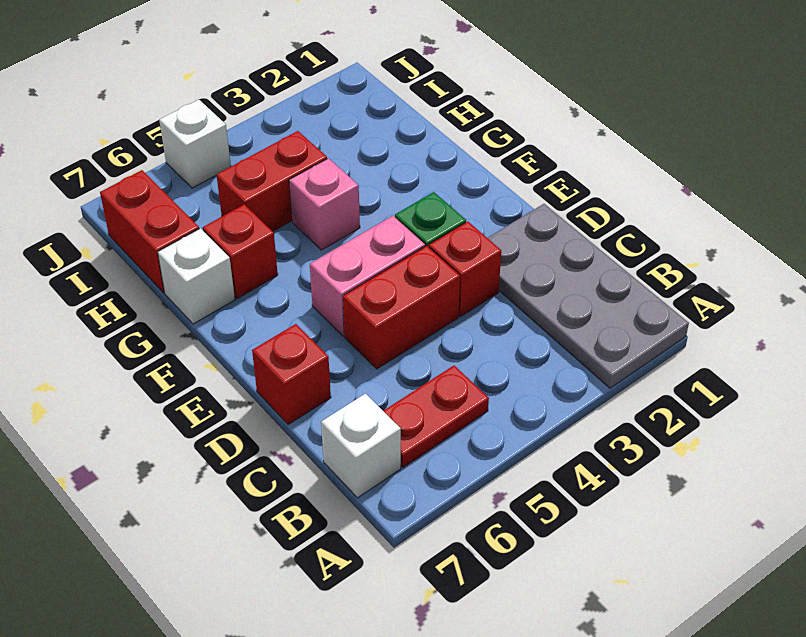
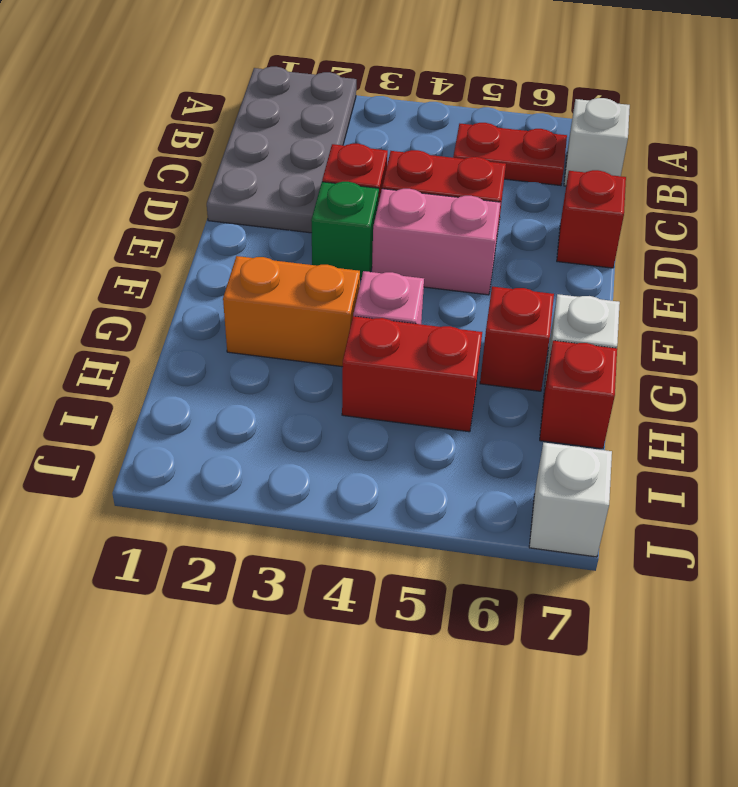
none -> orange 1x2 brick [223,256,360,367]
red 1x2 brick [100,170,199,293] -> red 1x1 brick [540,341,617,449]
white 1x1 brick [159,100,231,188] -> white 1x1 brick moved to [529,443,612,557]

